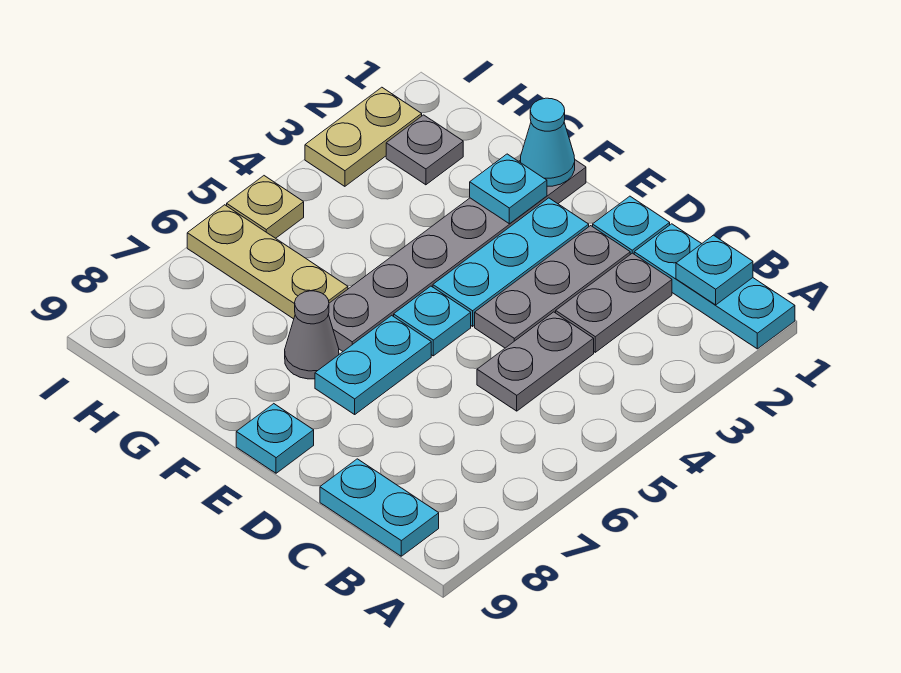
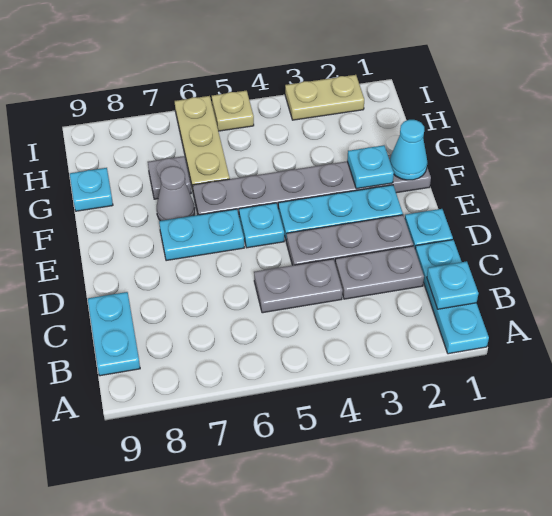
cyan 1x1 plate [236,404,314,473] -> cyan 1x1 plate moved to [70,168,113,211]
grey 1x1 plate [386,115,463,185] -> grey 1x1 plate moved to [148,156,191,199]

